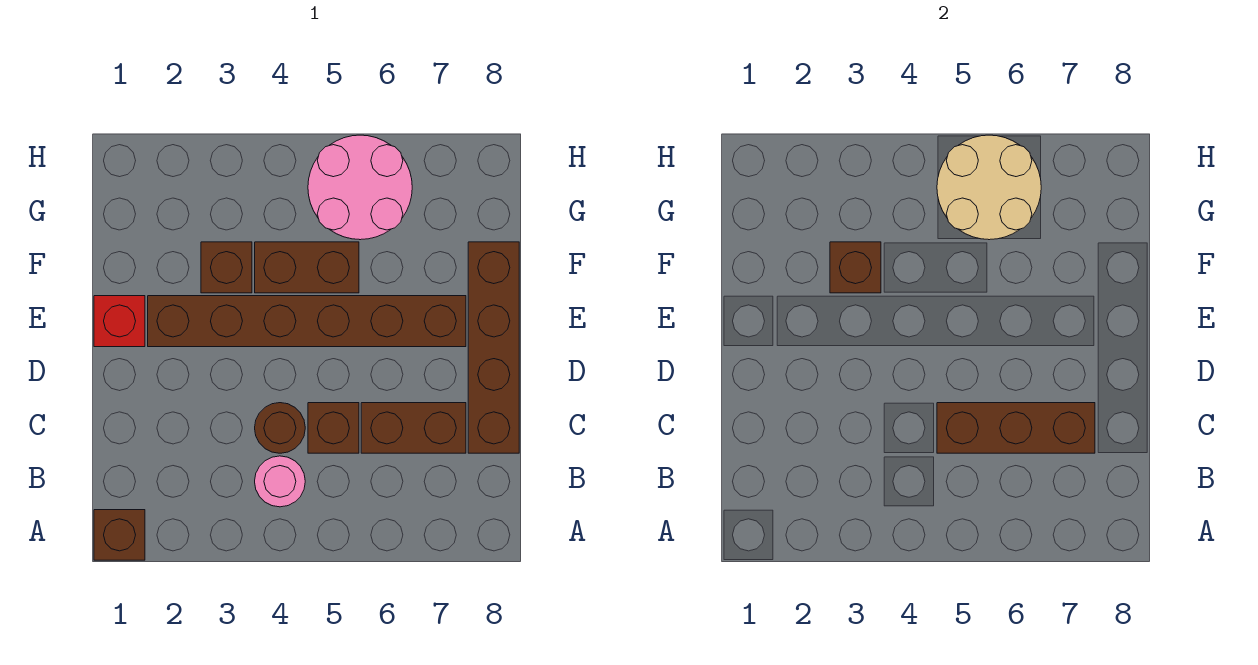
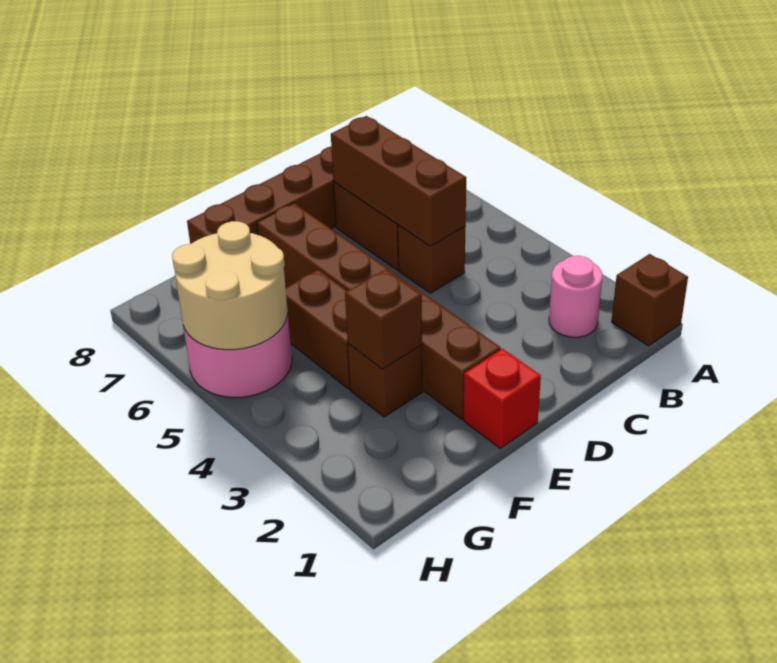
pink 1x1 round brick [255,456,305,507] -> pink 1x1 round brick moved to [549,256,602,337]
brown 1x1 round brick [255,403,305,453] -> none

